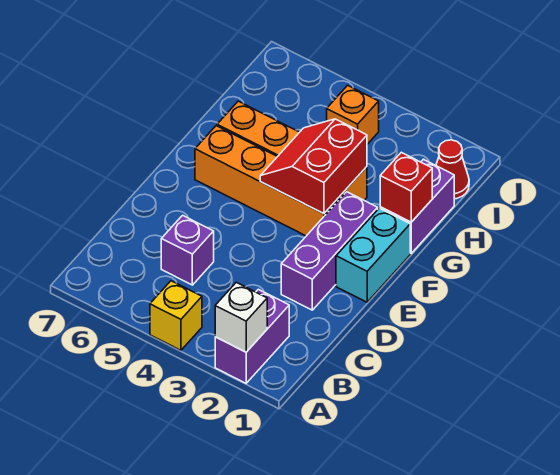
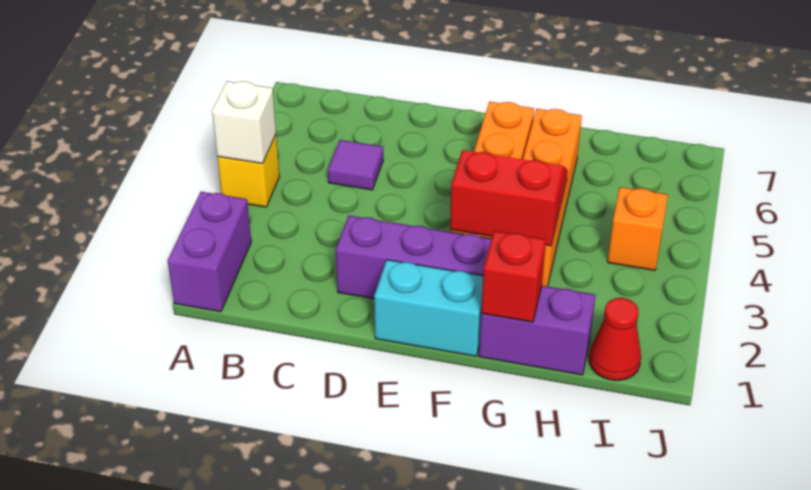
purple 1x2 brick [215,289,289,383] -> purple 1x2 brick turned to [168,192,251,312]
white 1x1 brick [215,282,267,352] -> white 1x1 brick moved to [212,81,276,164]
purple 1x1 brick [161,215,214,285] -> purple 1x1 tile [328,140,383,190]

